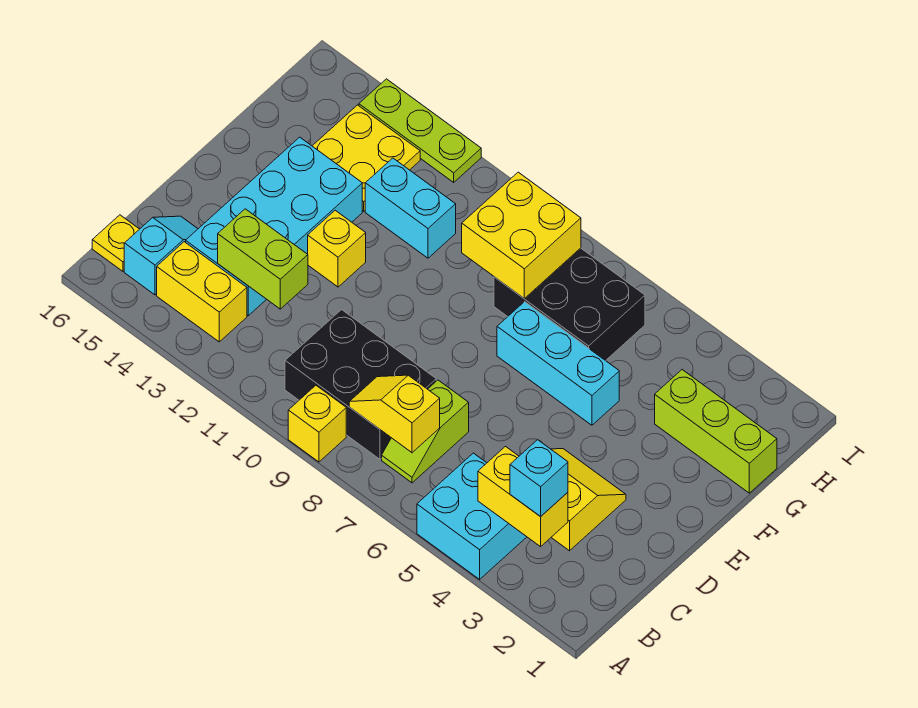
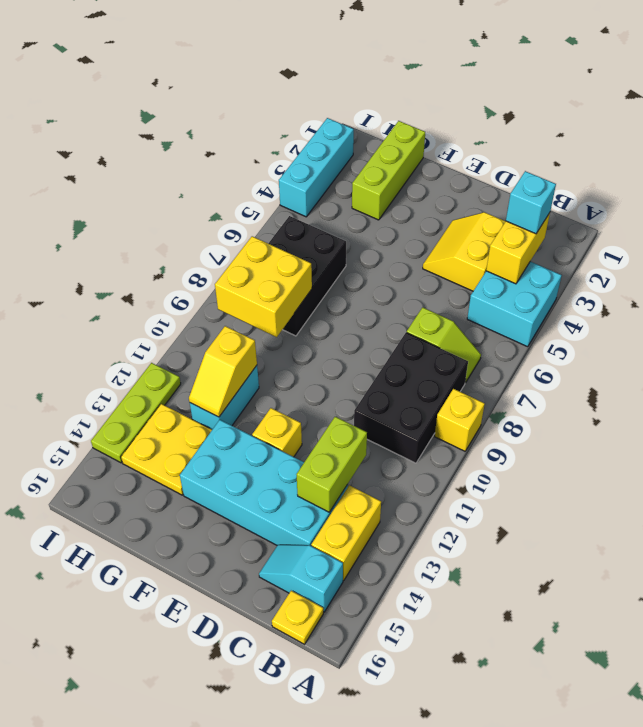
yellow 1x2 slope [349,375,440,453] -> yellow 1x2 slope moved to [189,326,257,417]
cyan 1x3 brick [497,302,619,425] -> cyan 1x3 brick moved to [279,118,354,217]

